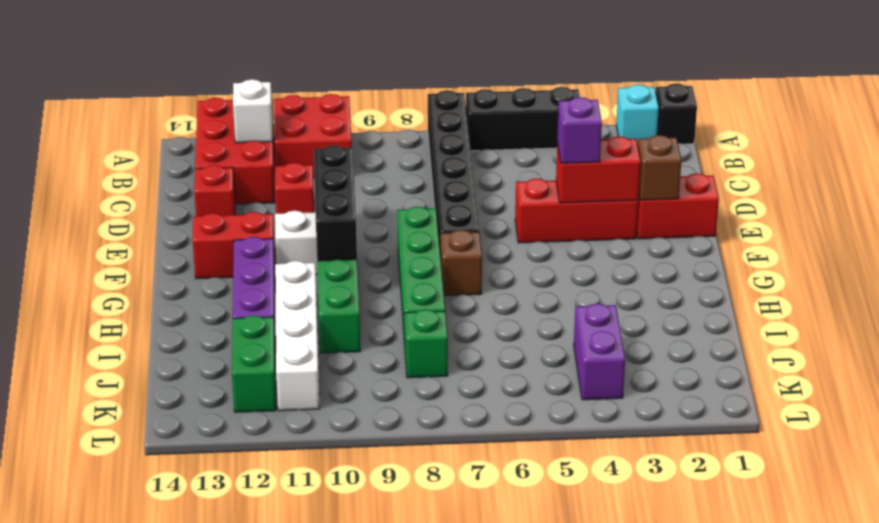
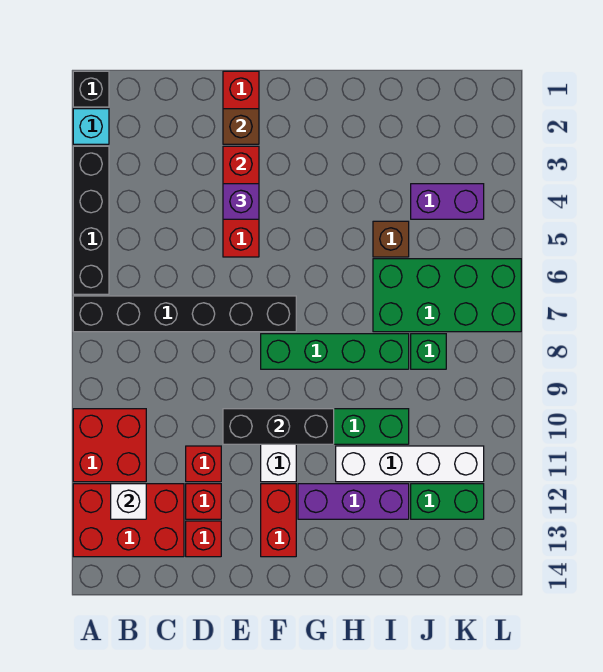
black 1x3 brick [466,87,580,151] -> black 1x4 brick [73,146,109,294]
none -> red 1x1 brick [186,484,221,519]
brown 1x1 brick [440,230,482,296] -> brown 1x1 brick moved to [373,221,409,257]
none -> green 2x4 brick [373,259,521,332]

